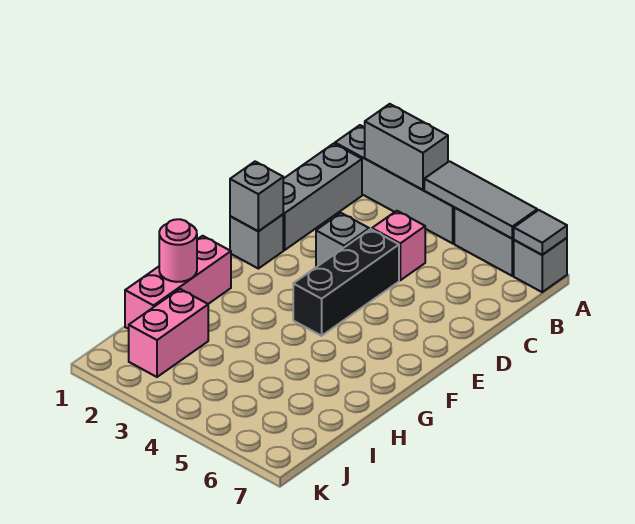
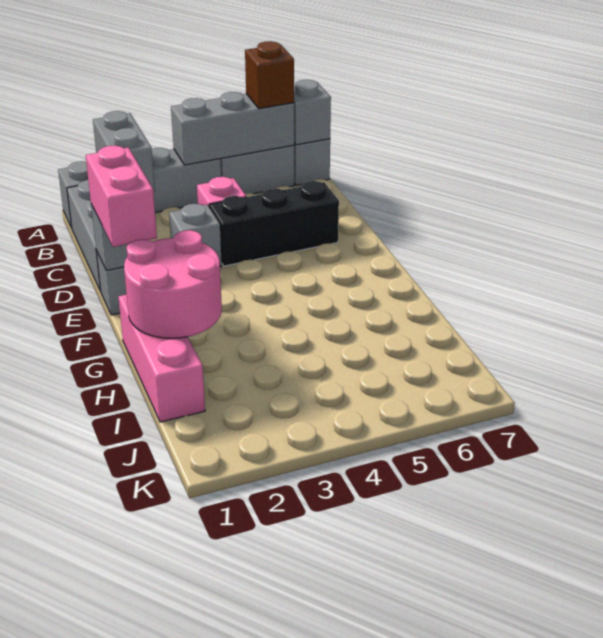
grey 1x2 brick [364,104,448,190] -> grey 1x2 brick turned to [93,111,155,191]
grey 1x3 tile [424,161,537,239] -> grey 1x3 brick [171,92,294,165]
none -> brown 1x1 brick [245,41,294,109]
grey 1x1 tile [514,210,567,255] -> grey 1x1 brick [294,80,331,145]
black 1x3 brick [293,229,399,336] -> black 1x3 brick turned to [209,181,339,266]
pink 1x1 round brick [159,219,197,282] -> pink 2x2 round brick [124,230,222,338]
pink 1x2 brick [129,289,208,377] -> pink 1x2 brick moved to [86,146,157,247]

